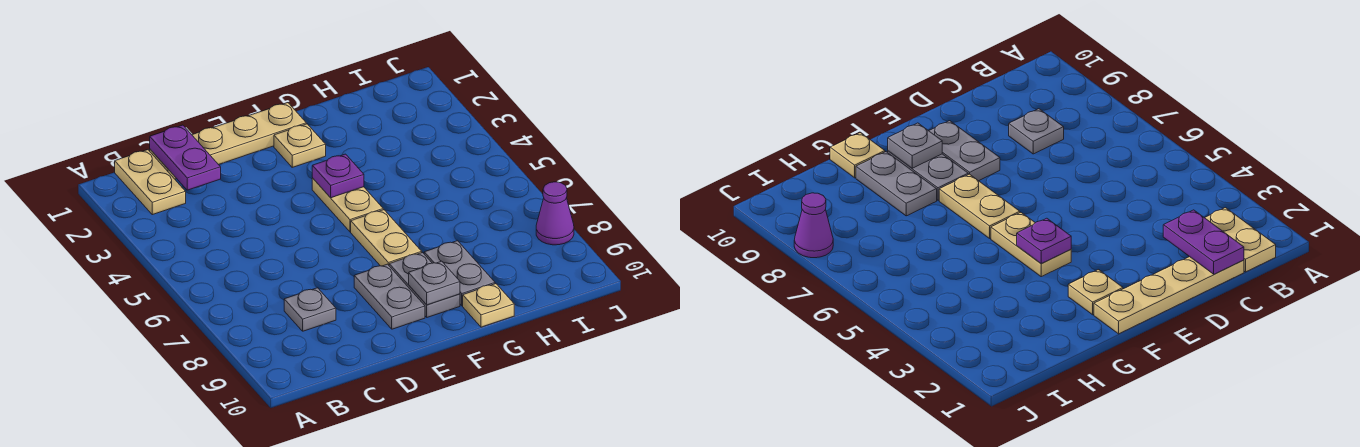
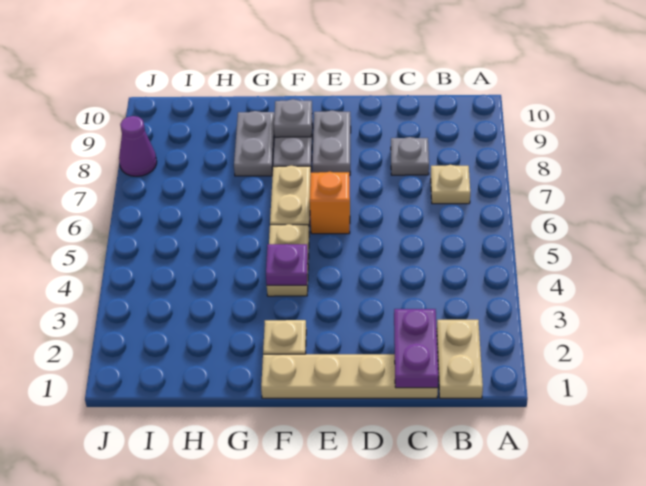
none -> orange 1x1 brick [310,172,350,234]
tan 1x1 plate [463,284,514,327] -> tan 1x1 plate moved to [431,165,470,204]

